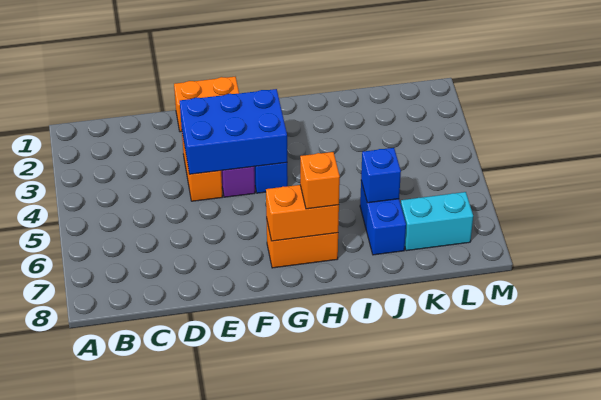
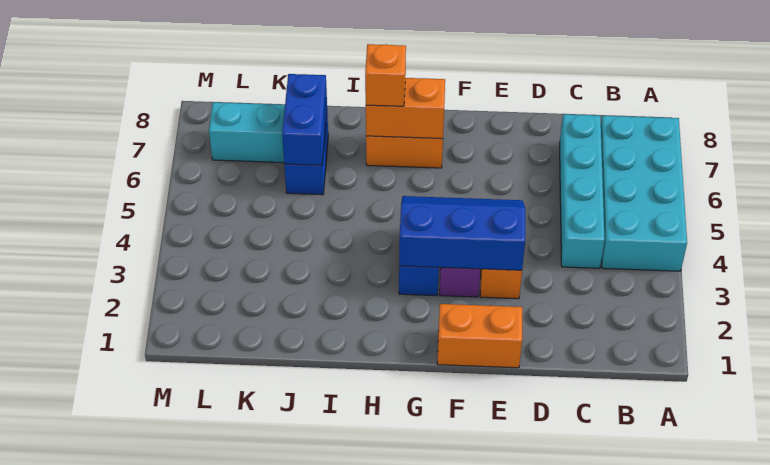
none -> cyan 2x4 brick [601,116,687,271]
none -> cyan 1x4 brick [560,114,605,268]
blue 2x3 brick [180,89,287,174] -> blue 2x3 slope [399,196,525,270]
blue 1x1 brick [361,148,401,203] -> blue 1x2 brick [282,74,327,165]

